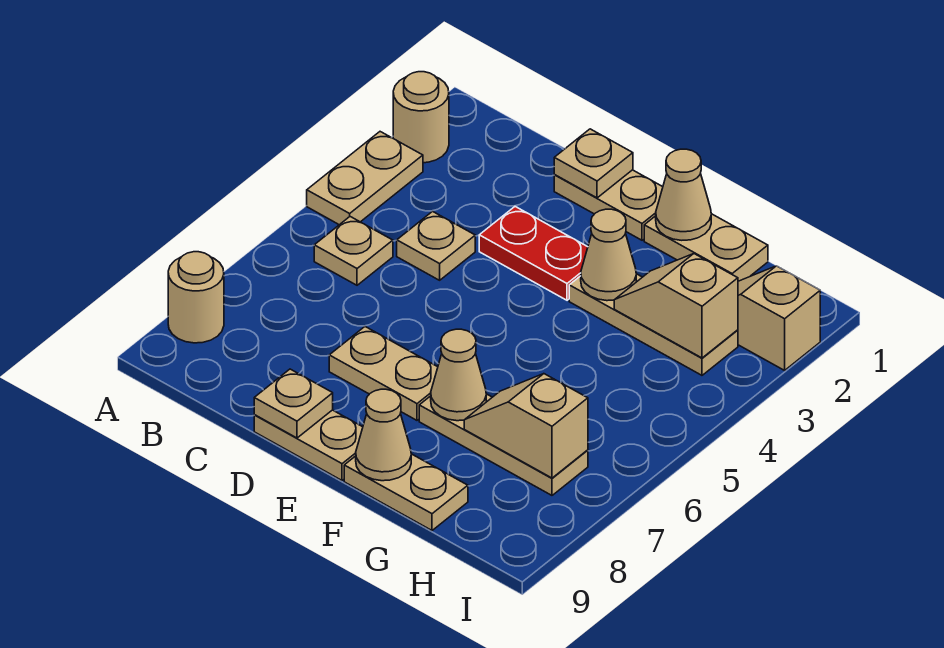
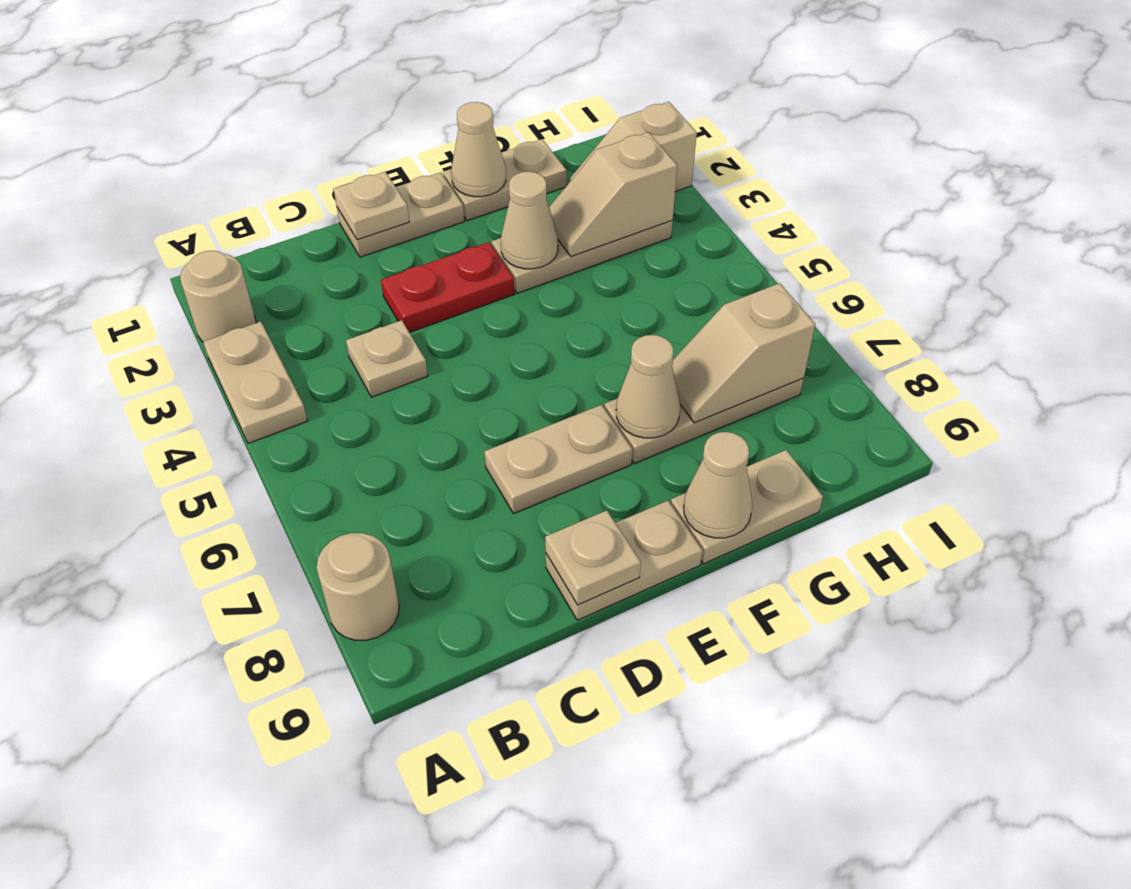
tan 1x1 plate [314,217,393,285] -> none

